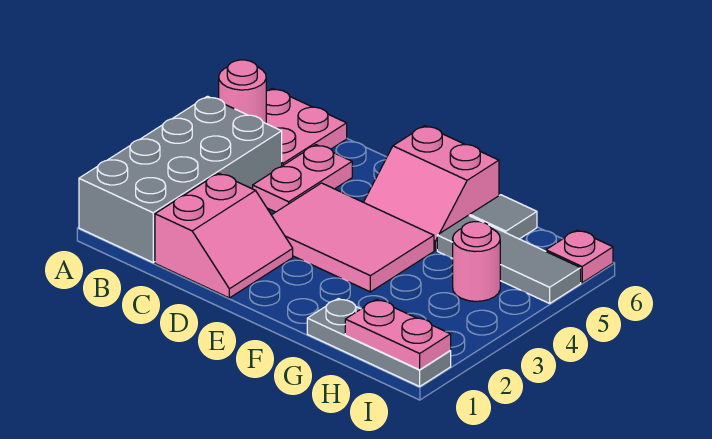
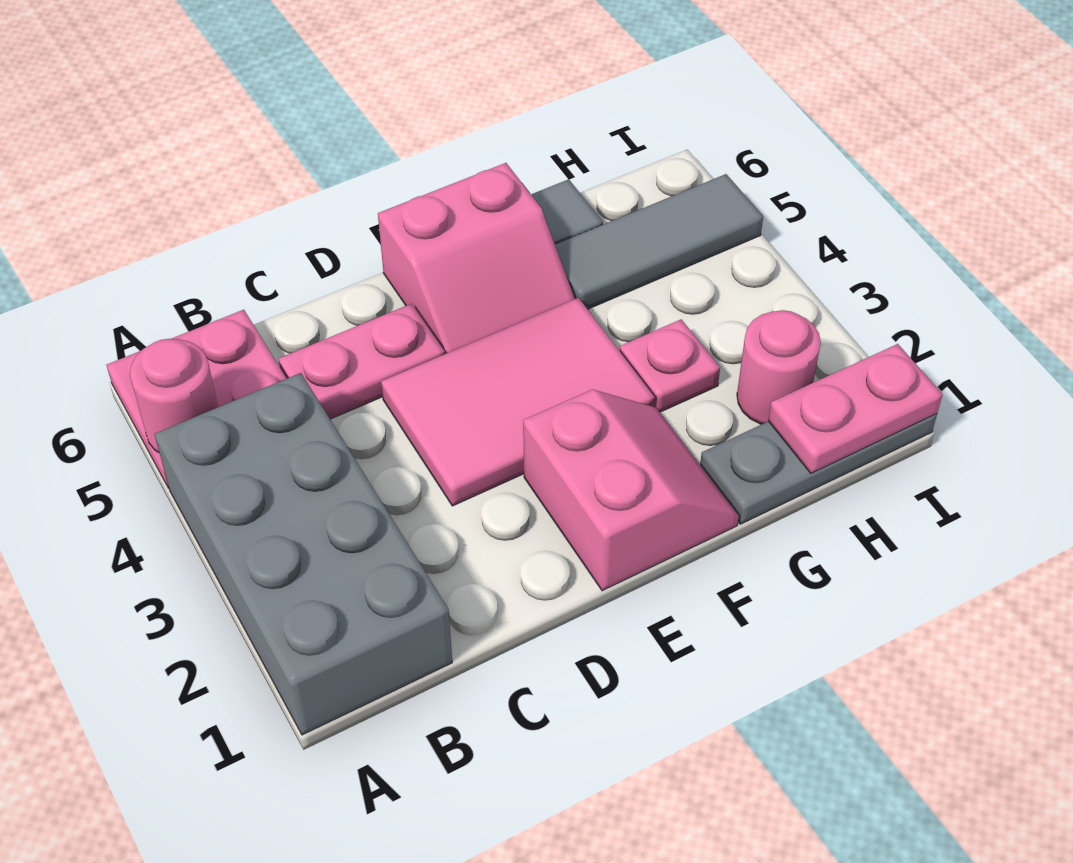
pink 2x2 slope [155,173,293,298] -> pink 2x2 slope moved to [523,389,739,591]
pink 1x2 plate [253,145,352,212] -> pink 1x2 plate turned to [279,304,445,419]
pink 1x1 round brick [453,222,500,301] -> pink 1x1 round brick moved to [737,310,821,424]
pink 1x1 plate [546,230,613,283] -> pink 1x1 plate moved to [620,319,720,412]

